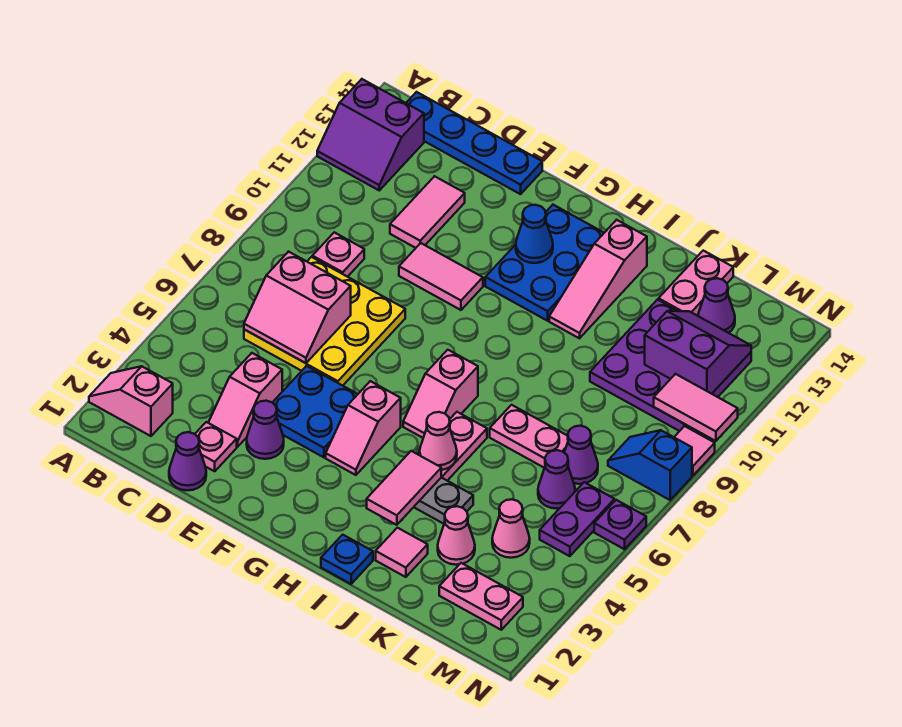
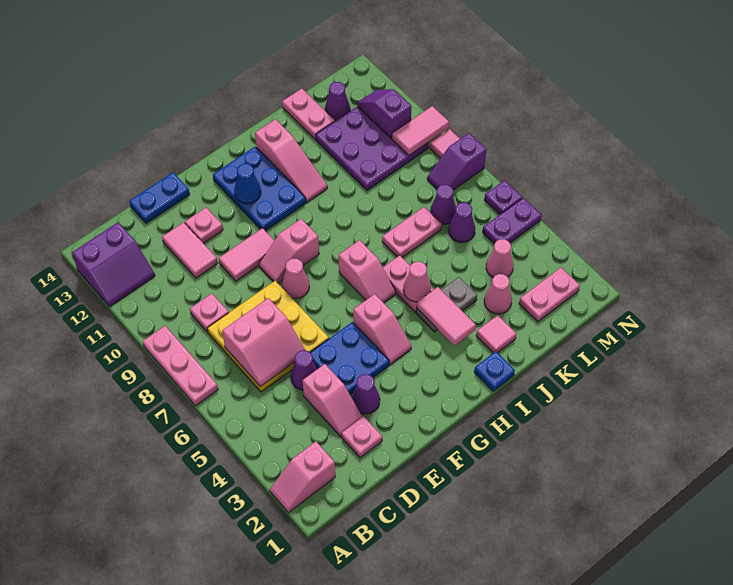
none -> pink 1x3 plate [143,326,218,406]
blue 1x4 plate [406,92,542,194] -> blue 1x2 plate [129,173,190,223]
purple 1x1 cone [169,432,206,490] -> purple 1x1 cone moved to [291,350,317,390]
none -> pink 1x1 plate [185,208,223,243]
none -> pink 1x1 cone [282,259,309,299]
none -> pink 1x2 slope [259,219,319,283]
purple 2x2 slope [645,311,751,394] -> purple 1x2 slope [357,89,411,138]
purple 1x2 plate [540,482,614,556] -> purple 1x2 plate turned to [483,198,541,244]
blue 1x2 slope [608,430,692,500] -> purple 1x2 slope [427,133,487,190]

